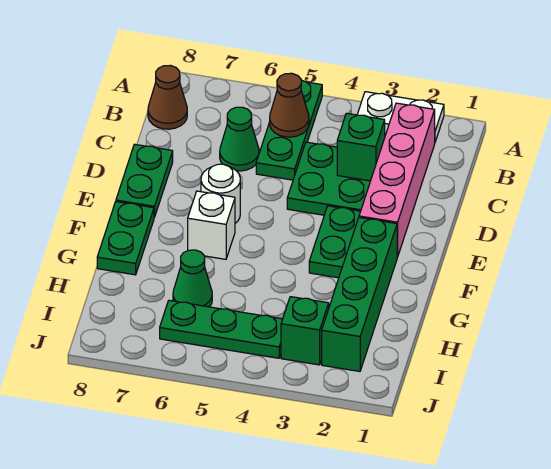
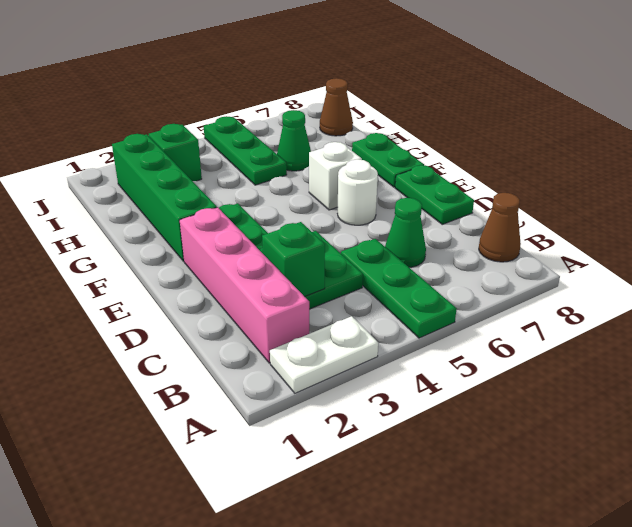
brown 1x1 cone [270,73,309,137] -> brown 1x1 cone moved to [320,78,353,136]
green 1x3 plate [160,300,283,358] -> green 1x3 plate turned to [204,116,287,185]

